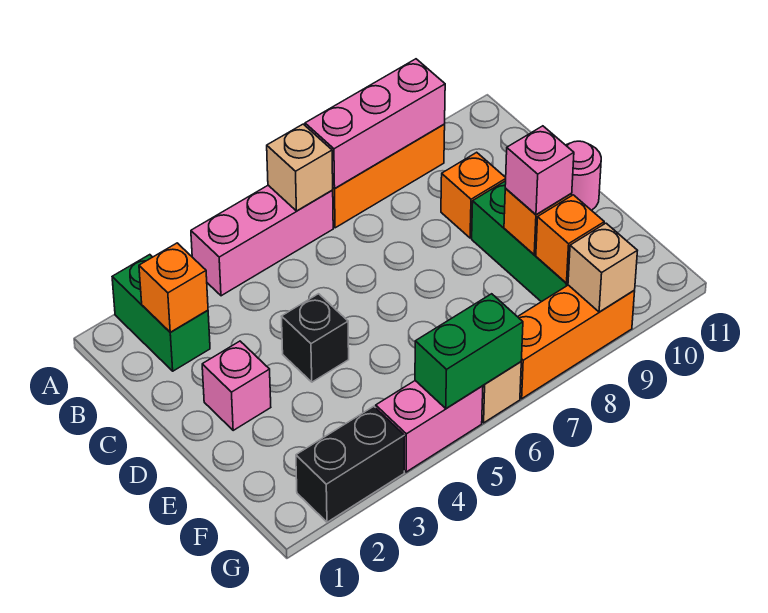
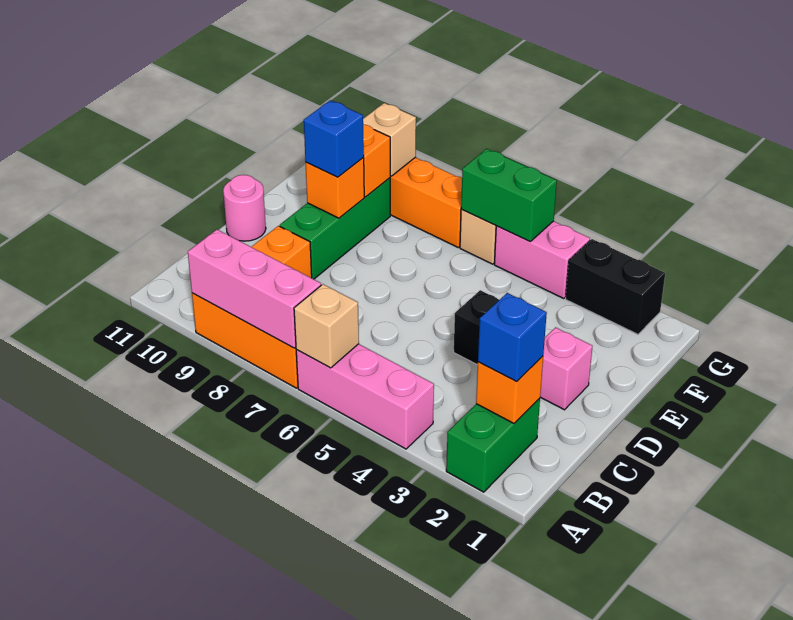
none -> blue 1x1 brick [478,293,547,382]
pink 1x1 brick [505,126,574,215] -> blue 1x1 brick [304,100,364,177]

